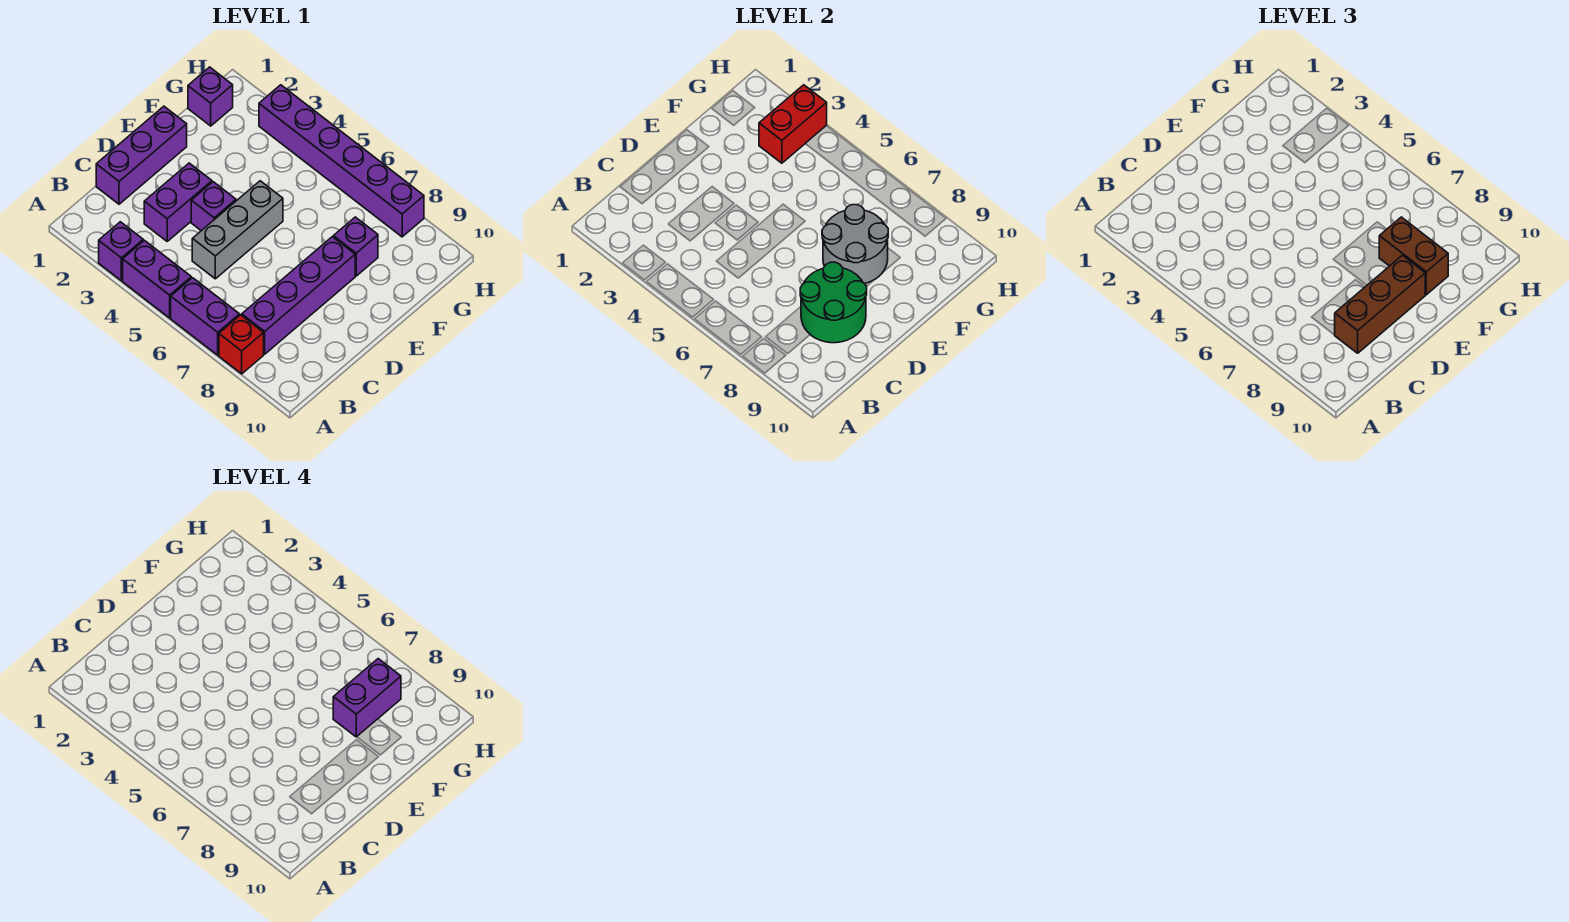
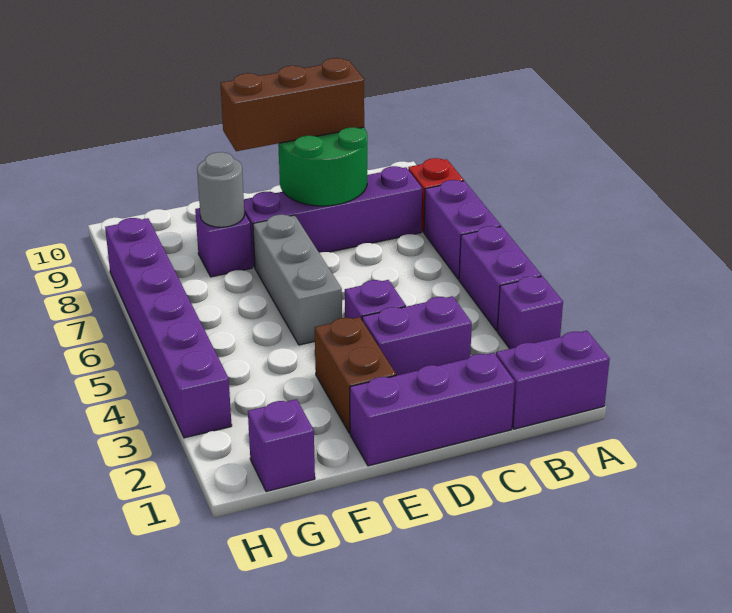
grey 1x3 brick [192,181,283,279] -> grey 1x3 brick turned to [253,215,342,345]
grey 2x2 round brick [822,205,888,284] -> grey 1x1 round brick [197,152,244,227]
brown 1x2 brick [1379,217,1448,295] -> brown 1x2 brick moved to [315,317,396,434]
purple 1x2 brick [333,659,401,737] -> purple 1x2 brick moved to [496,331,610,429]
red 1x2 brick [759,85,827,163] -> none

